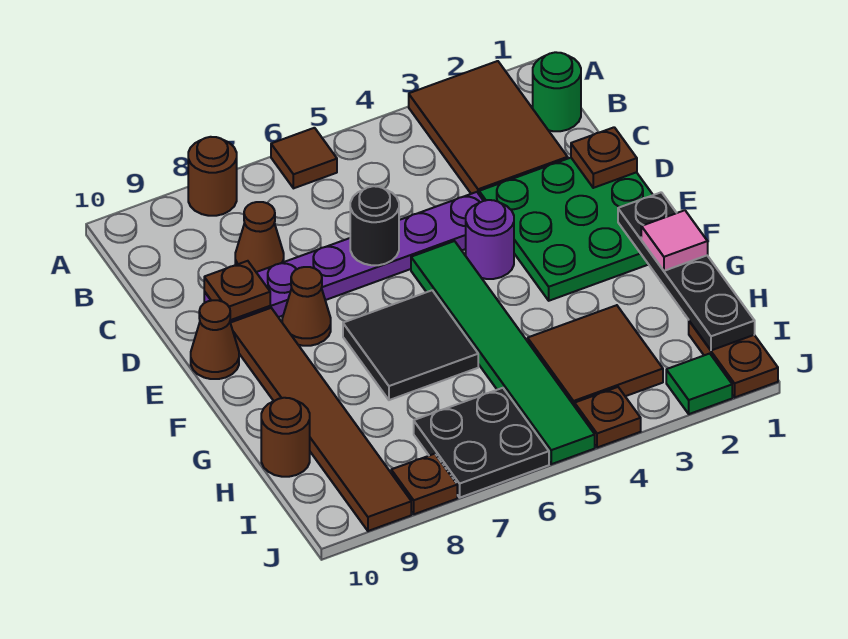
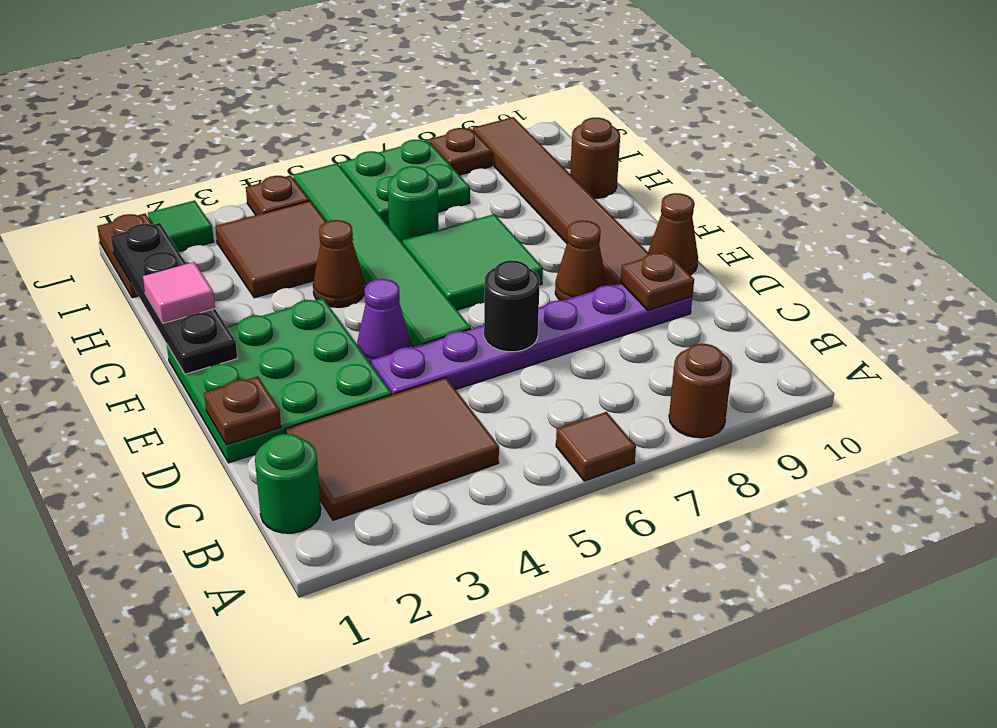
brown 2x3 tile [409,61,568,194] -> brown 2x3 tile turned to [285,378,499,520]
brown 1x1 cone [235,202,284,272] -> brown 1x1 cone moved to [313,220,365,307]
purple 1x1 round brick [466,200,514,279] -> purple 1x1 cone [357,279,411,363]
black 2x2 tile [343,290,478,400] -> green 2x2 tile [403,214,543,310]
none -> green 1x1 round brick [388,166,438,243]
black 2x2 plate [414,388,549,497] -> green 2x2 plate [339,140,470,226]

